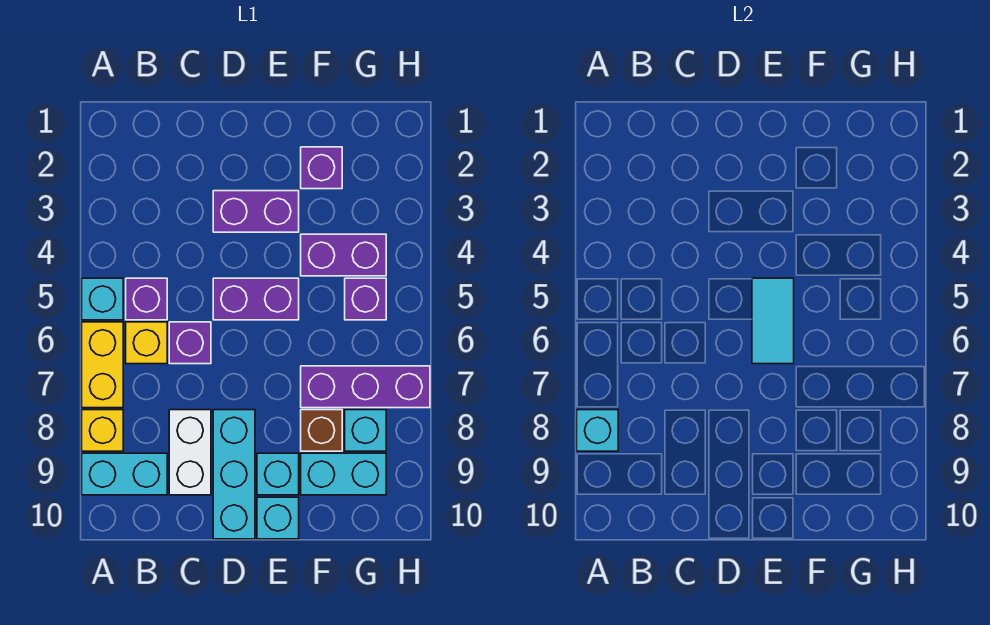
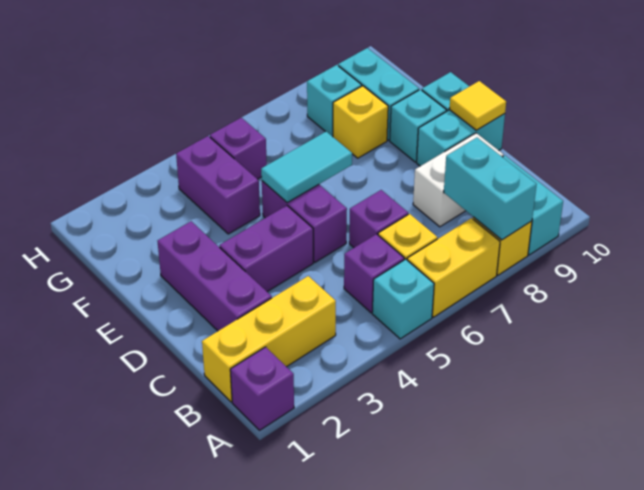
cyan 1x1 brick [577,410,618,451] -> cyan 1x2 brick [444,137,537,240]
none -> yellow 1x3 brick [202,276,336,402]
purple 1x2 brick [213,191,299,232] -> purple 1x2 brick turned to [220,206,313,292]
cyan 1x3 brick [213,410,255,539] -> cyan 1x2 brick [417,110,505,166]
none -> yellow 1x1 tile [449,81,506,130]
purple 1x1 brick [301,147,342,189] -> purple 1x1 brick moved to [230,347,294,430]
purple 1x3 brick [301,366,430,408] -> purple 1x3 brick moved to [157,221,272,331]
brown 1x1 brick [301,410,342,451] -> yellow 1x1 brick [333,86,388,158]

